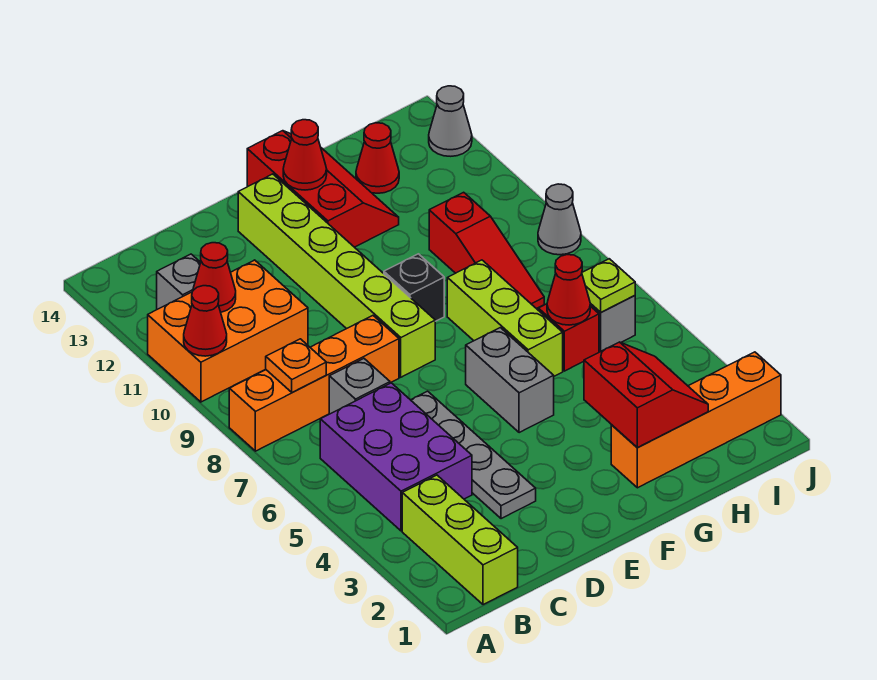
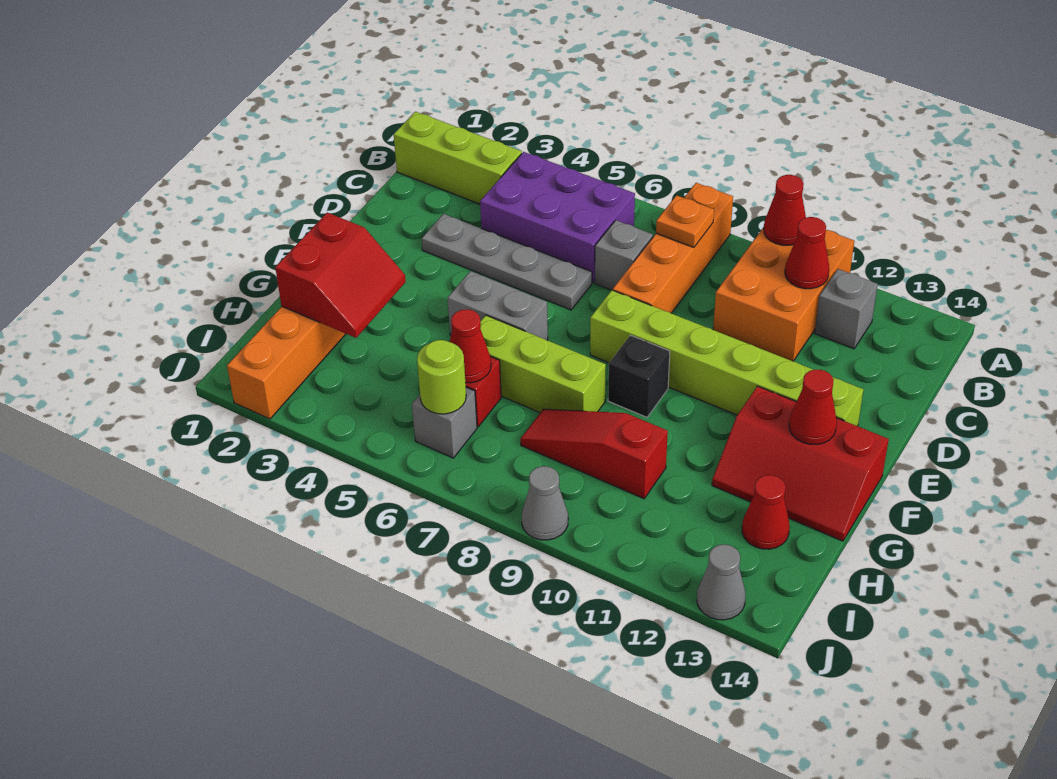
red 2x2 slope [584,342,708,448] -> red 2x2 slope turned to [275,213,406,338]
lime 1x1 plate [582,259,635,312] -> lime 1x1 round brick [417,340,466,414]

